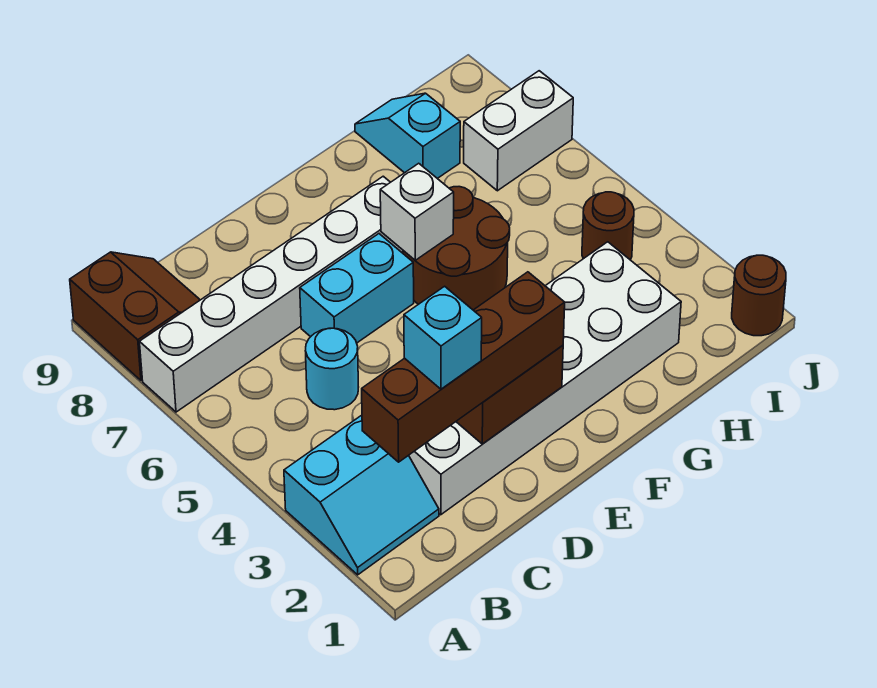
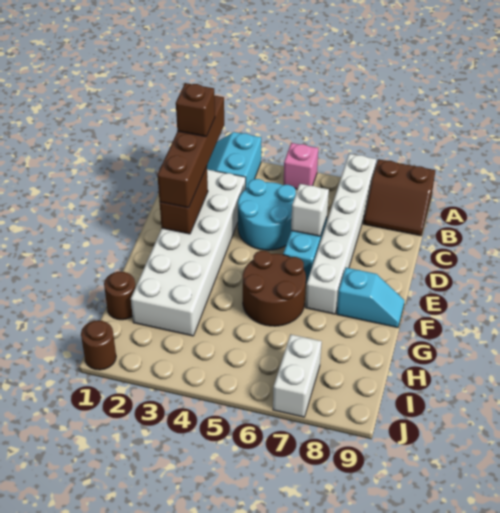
none -> pink 1x1 brick [284,143,318,189]
cyan 1x1 brick [404,286,482,389] -> brown 1x1 brick [176,83,215,137]
cyan 1x1 round brick [305,328,358,410] -> cyan 2x2 round brick [238,179,296,250]
white 1x1 brick [380,163,454,260] -> white 1x1 brick moved to [291,184,329,236]
cyan 1x2 slope [355,93,460,178] -> cyan 1x2 slope moved to [337,268,405,328]
brown 1x1 round brick [582,192,634,260] -> brown 1x1 round brick moved to [104,272,136,320]

